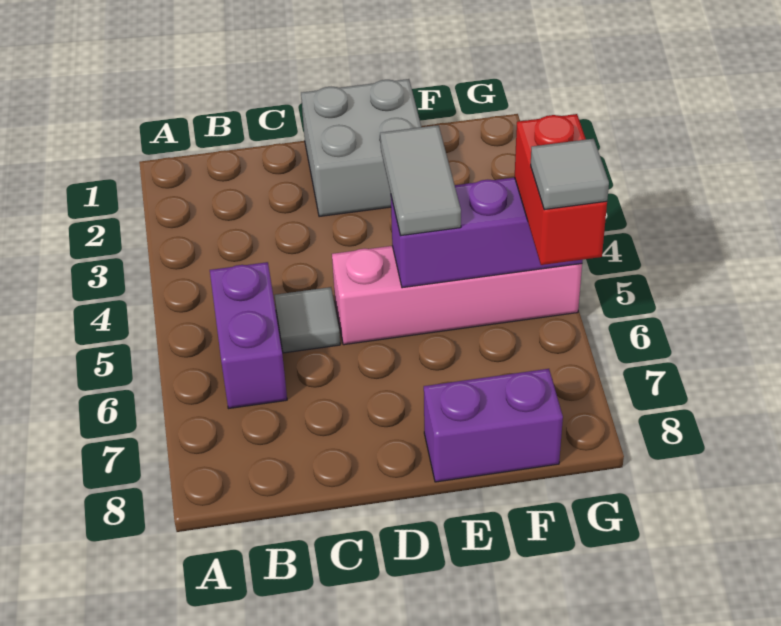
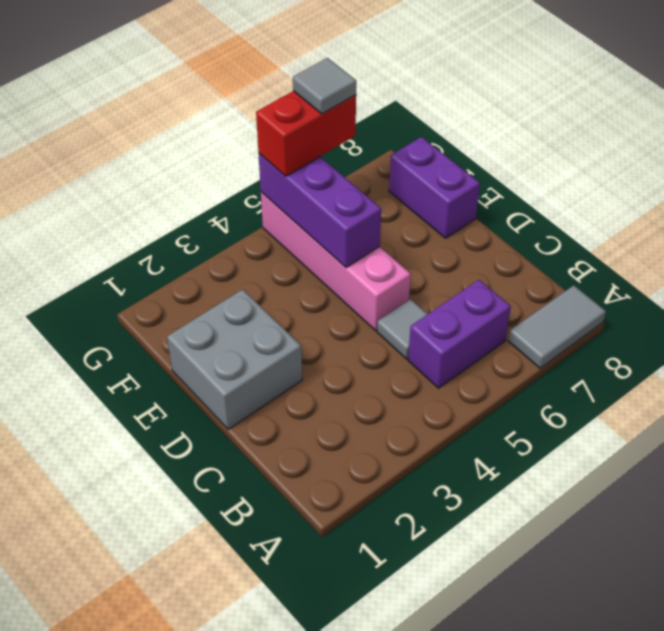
grey 1x2 tile [380,125,461,236] -> grey 1x2 tile moved to [509,285,606,368]

